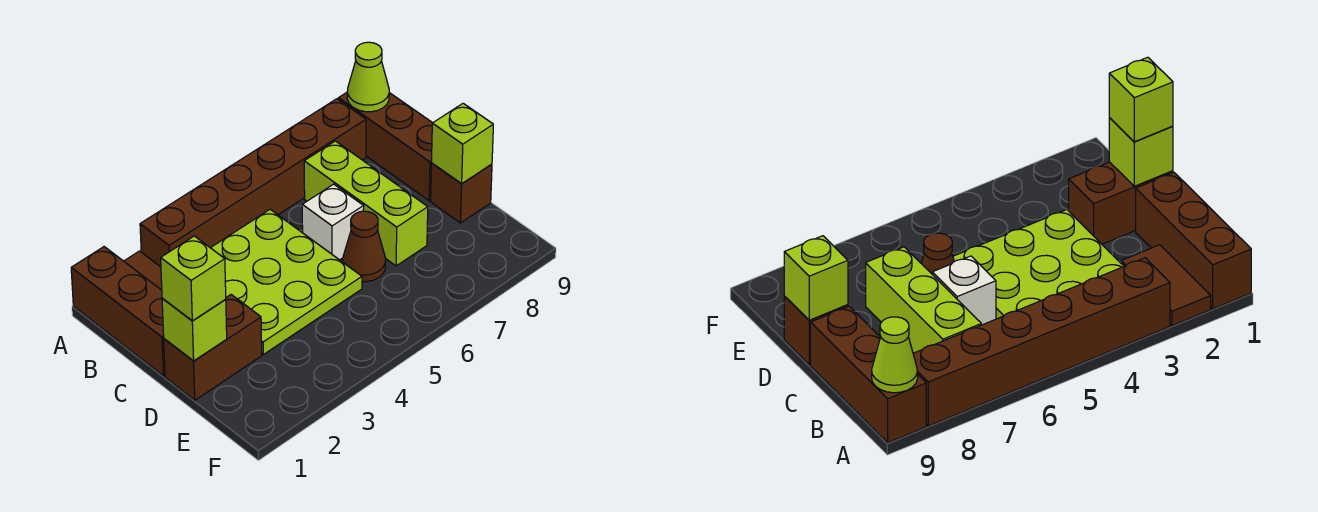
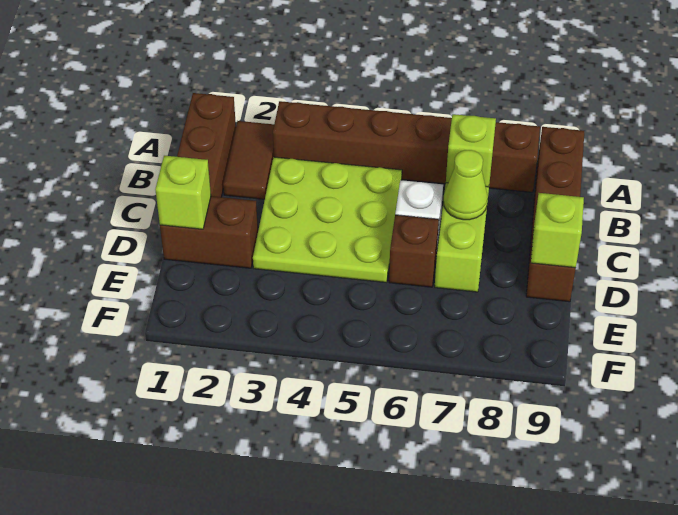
lime 1x1 cone [347,42,389,112] -> lime 1x1 cone moved to [443,150,488,220]
lime 1x1 brick [161,236,226,321] -> lime 1x1 brick moved to [446,114,496,187]
brown 1x1 cone [343,211,386,282] -> brown 1x1 brick [389,215,439,287]

